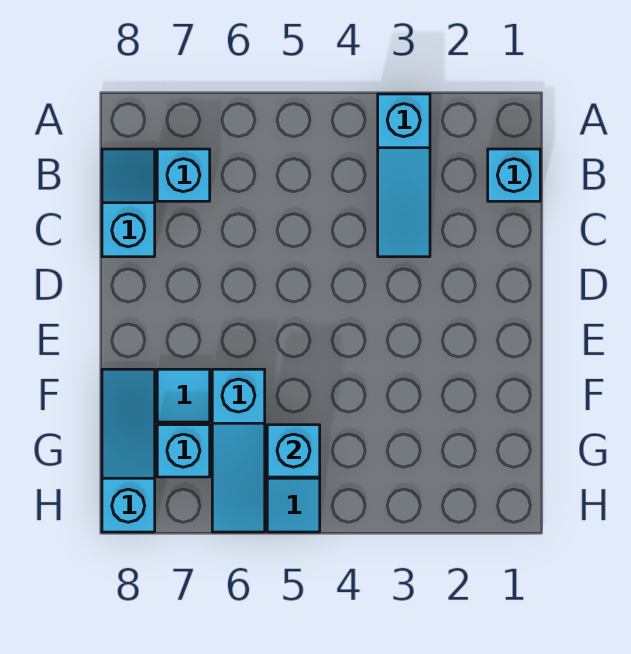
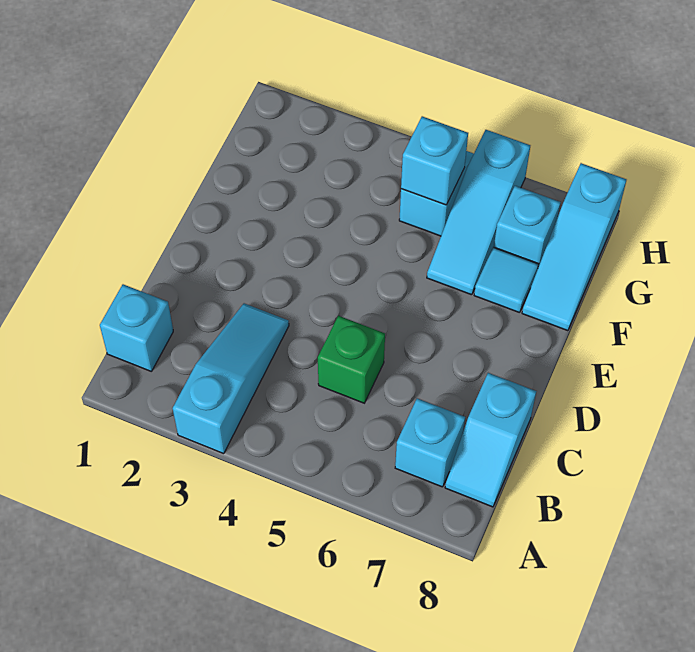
none -> green 1x1 brick [318,316,385,403]
cyan 1x3 slope [212,369,265,532] -> cyan 1x3 slope turned to [427,130,530,295]

